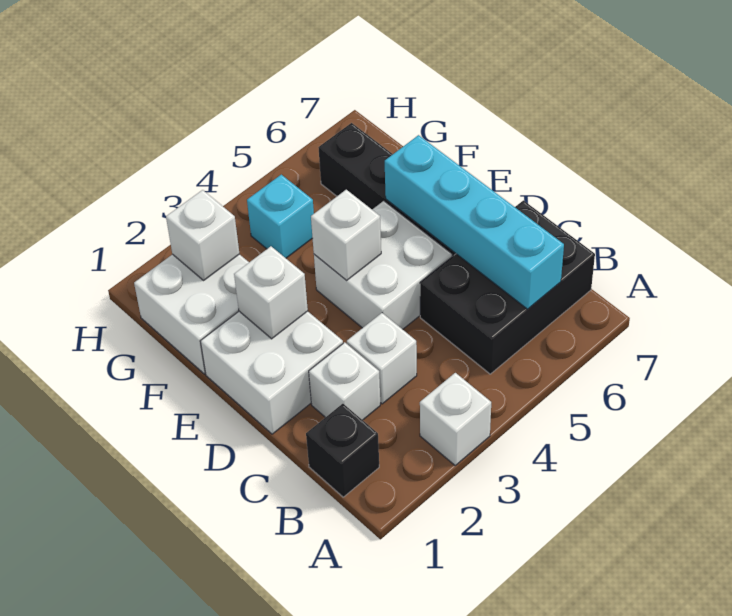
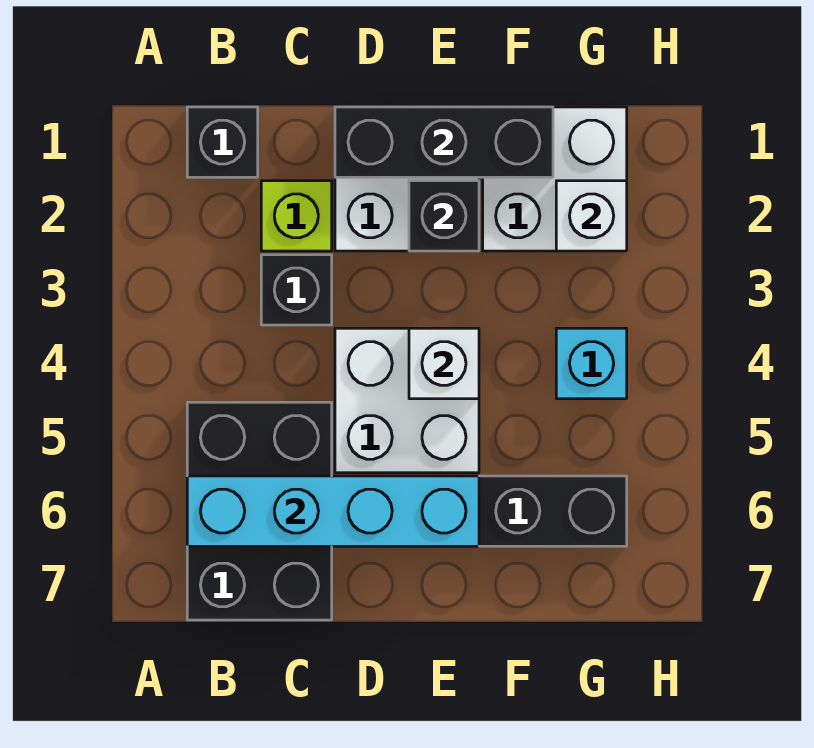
white 1x1 brick [420,373,491,465] -> none
white 1x1 brick [309,342,380,420] -> lime 1x1 brick [261,181,332,251]
white 1x1 brick [347,313,417,404] -> black 1x1 brick [261,255,332,325]
none -> black 1x3 brick [335,107,553,177]
white 1x1 brick [234,246,308,339] -> black 1x1 brick [409,181,479,251]

